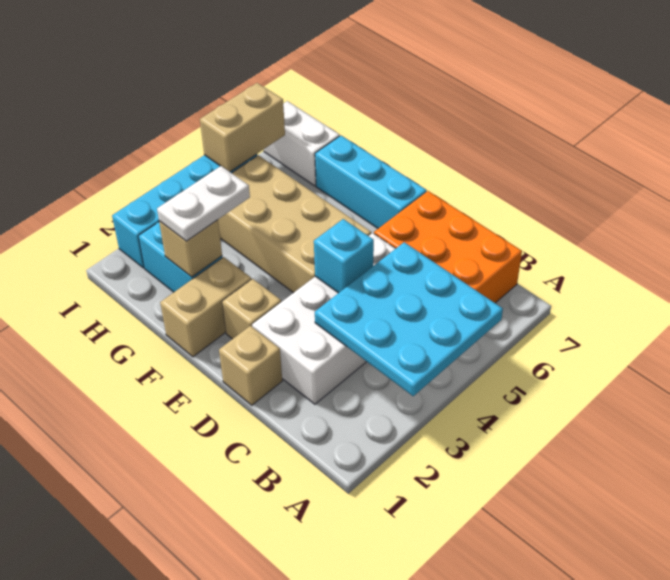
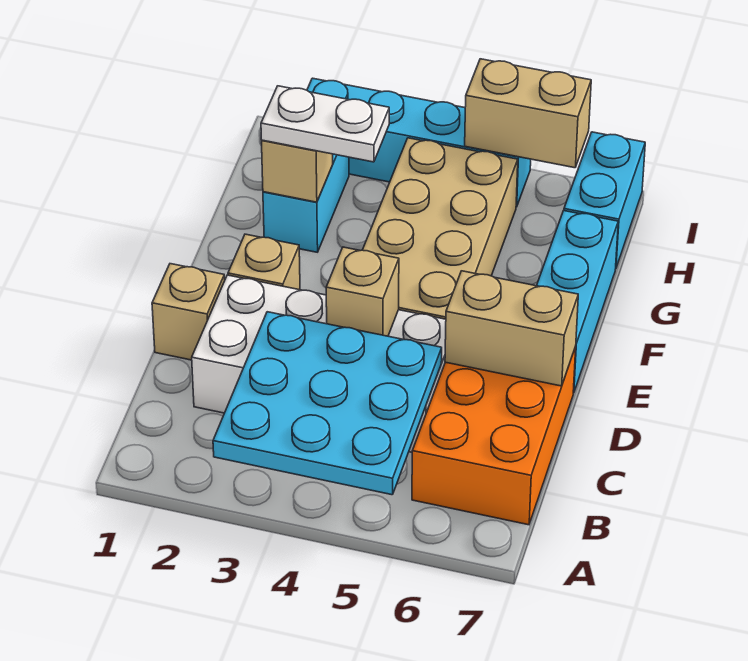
cyan 1x1 brick [314,219,374,293] -> tan 1x1 brick [326,247,399,336]
tan 1x2 brick [160,257,251,357] -> tan 1x2 brick moved to [445,271,578,386]
white 1x2 brick [264,101,340,186] -> cyan 1x2 brick [564,132,645,268]

